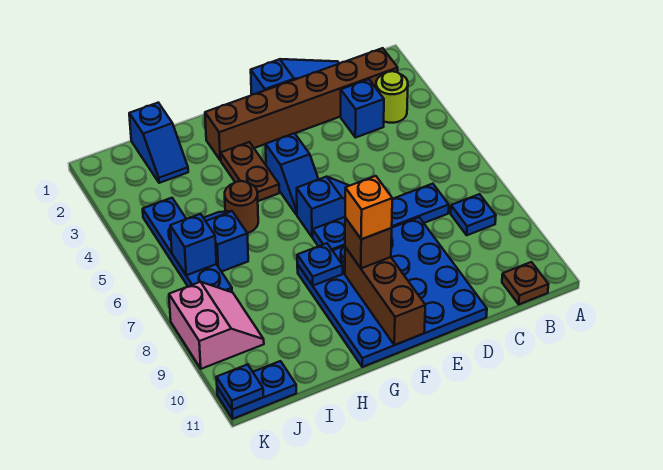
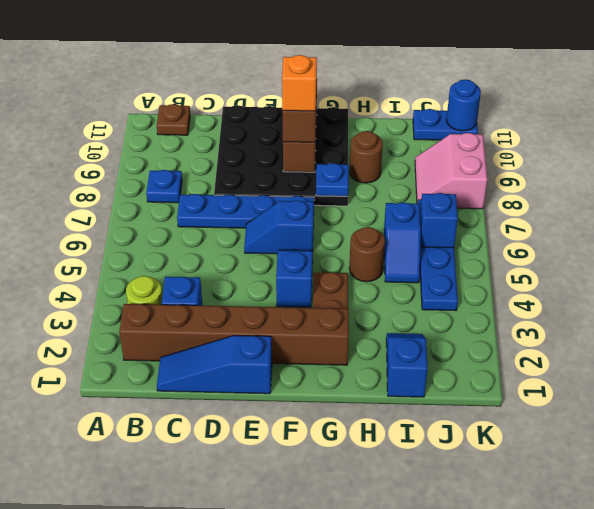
blue 4x4 plate [297,218,487,367] -> black 4x4 plate [214,105,349,206]
none -> brown 1x1 round brick [350,131,383,183]
blue 1x1 plate [216,364,264,410] -> blue 1x1 round brick [446,79,481,131]

